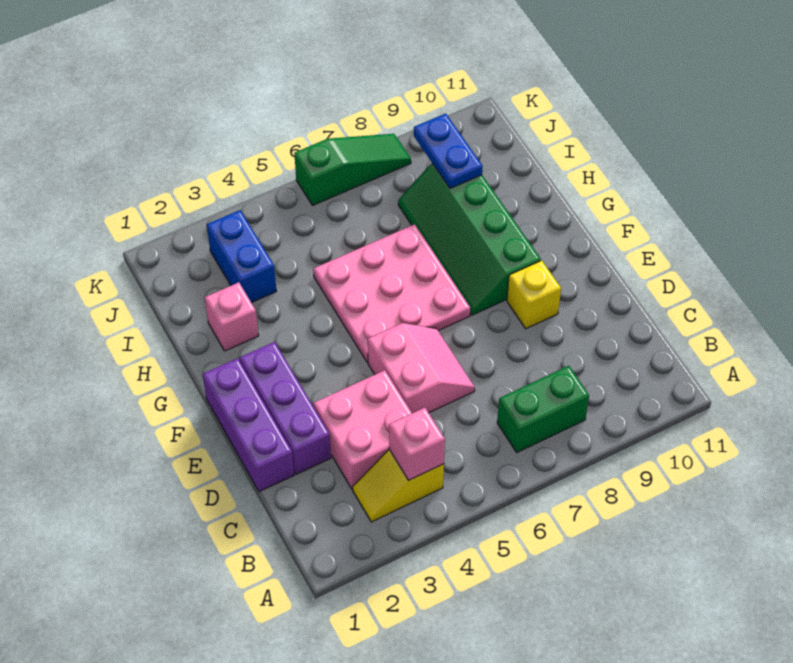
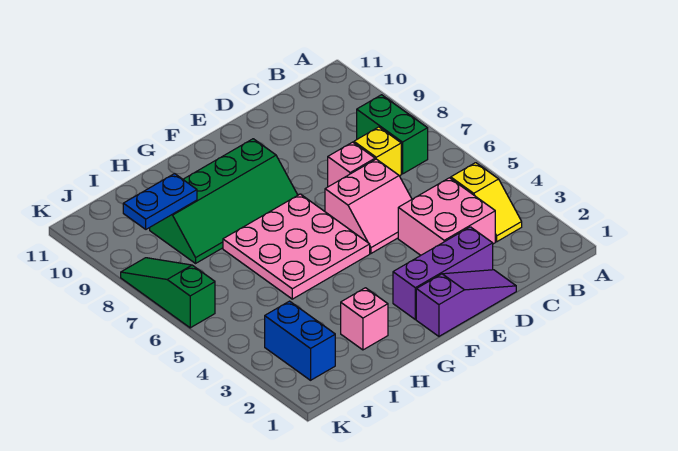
pink 1x1 brick [389,408,445,480] -> pink 1x1 brick moved to [328,142,375,187]
purple 1x3 brick [203,358,294,492] -> purple 1x3 slope [416,270,516,336]
pink 2x2 slope [368,323,475,413] -> pink 2x2 slope turned to [325,159,412,253]
yellow 1x1 brick [507,260,561,329] -> yellow 1x1 brick moved to [354,127,401,176]
blue 1x2 brick [207,210,276,303] -> blue 1x2 brick turned to [265,301,335,380]

